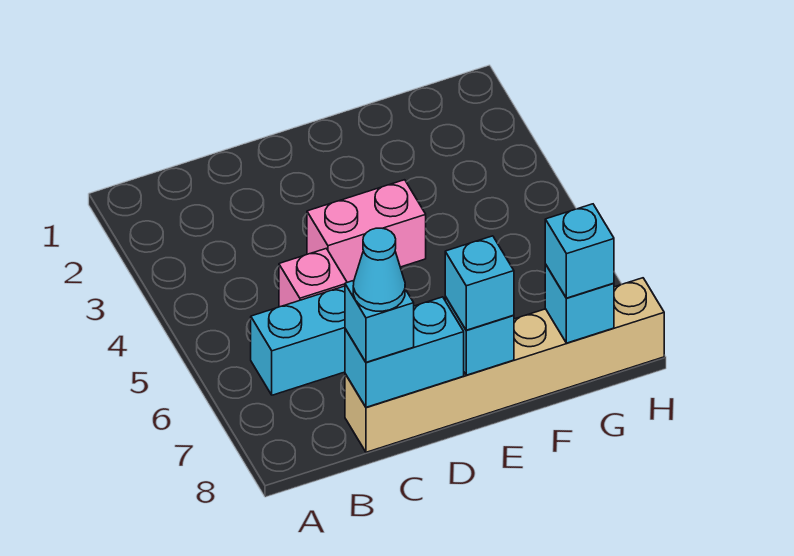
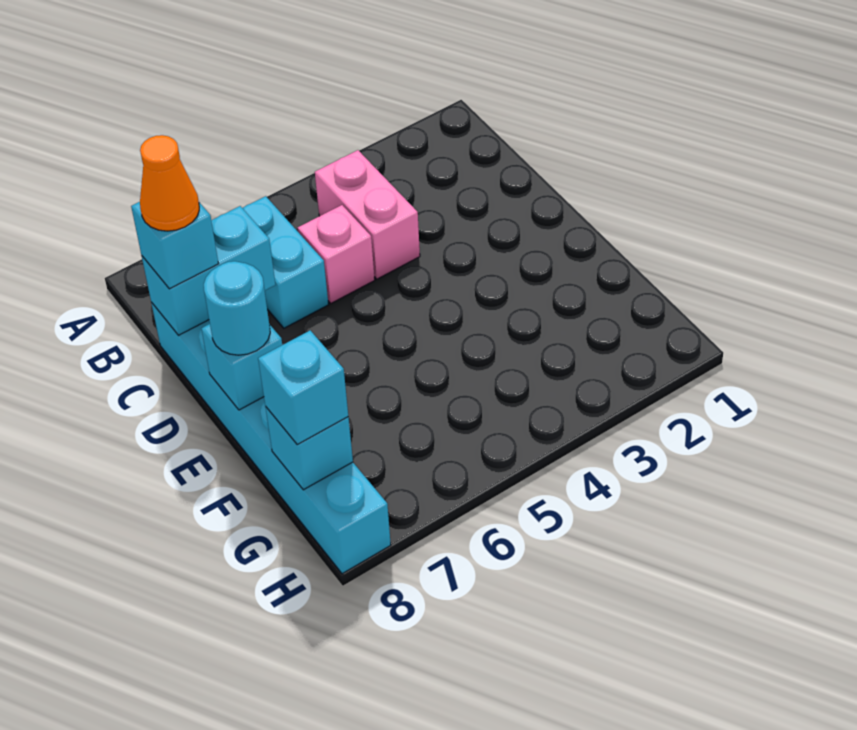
tan 1x6 brick [345,278,664,452] -> cyan 1x6 brick [151,303,391,574]
cyan 1x2 brick [345,297,464,407] -> cyan 1x2 brick turned to [142,206,275,335]
cyan 1x1 cone [353,228,405,311] -> orange 1x1 cone [140,135,199,231]
pink 1x2 brick [307,180,426,282] -> pink 1x2 brick moved to [315,150,420,279]
cyan 1x1 brick [445,236,514,330] -> cyan 1x1 round brick [204,261,270,355]

